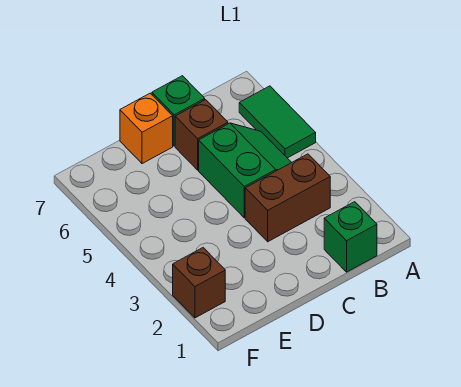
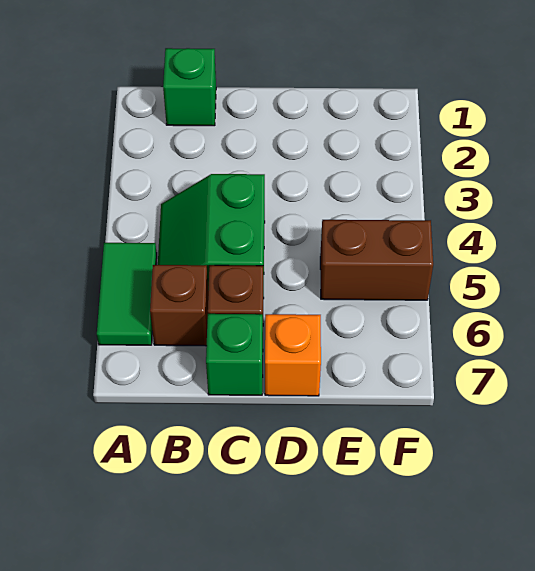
brown 1x2 brick [245,154,330,242] -> brown 1x2 brick moved to [320,220,433,300]
brown 1x1 brick [173,248,225,318] -> brown 1x1 brick moved to [150,265,208,346]

